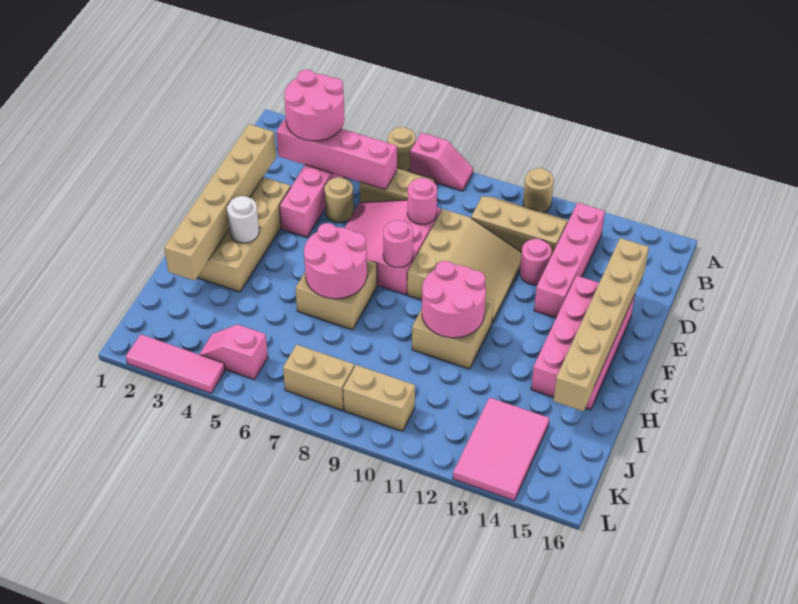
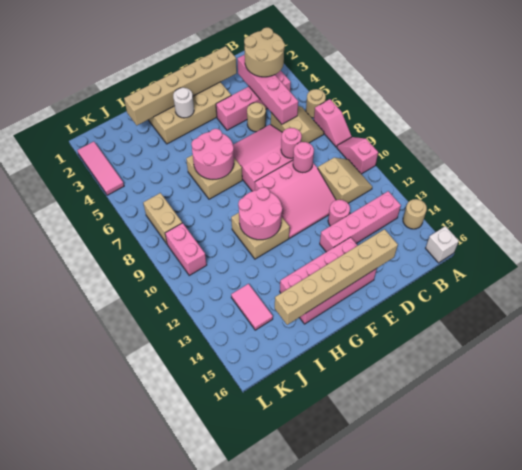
tan 1x1 round brick [523,168,554,213] -> tan 1x1 round brick moved to [403,199,427,229]
none -> white 1x1 brick [426,226,459,263]
pink 2x2 round brick [284,70,345,141] -> tan 2x2 round brick [244,28,285,77]
tan 2x3 slope [471,196,569,256] -> tan 2x2 slope [318,158,372,203]
tan 3x3 slope [407,209,522,323] -> pink 3x3 slope [255,160,336,238]
pink 1x1 round brick [383,220,413,267] -> pink 1x1 round brick moved to [293,142,314,173]
pink 2x3 tile [453,398,549,501] -> pink 1x2 tile [231,284,273,330]
pink 1x2 slope [199,324,268,380] -> pink 1x2 slope moved to [337,137,378,174]
tan 1x2 brick [343,365,415,431] -> pink 1x2 brick [165,223,206,275]

